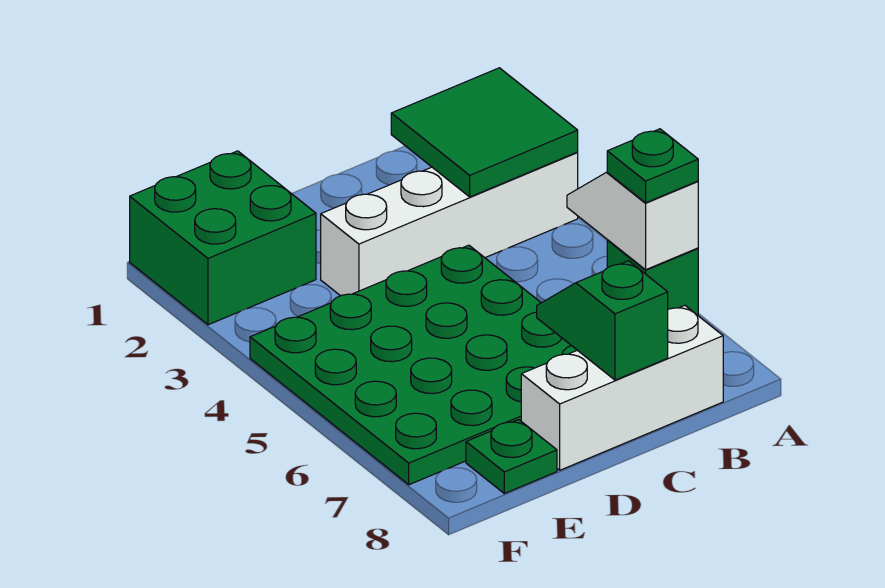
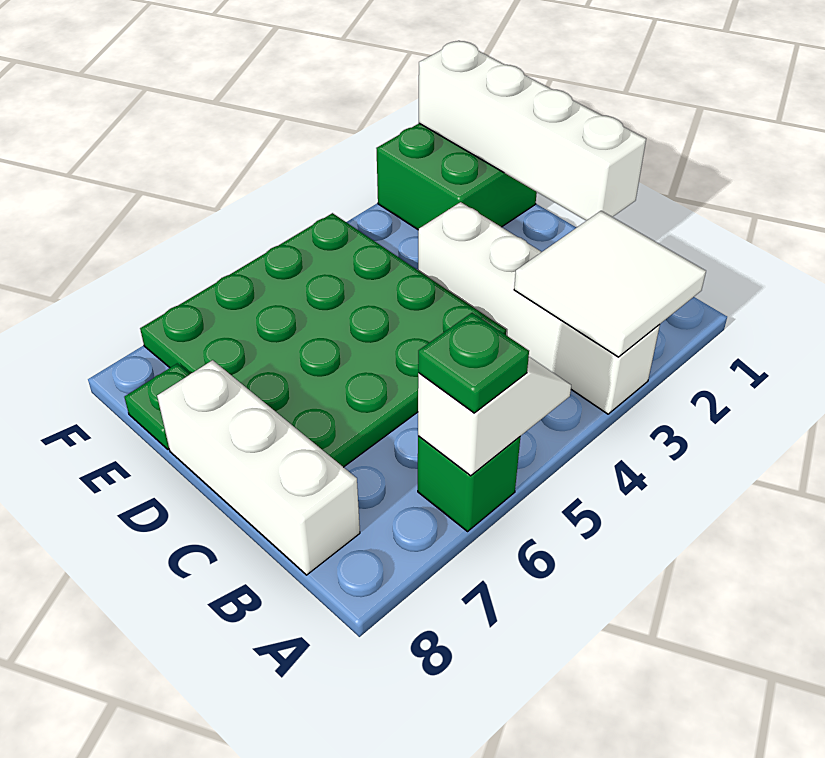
green 2x2 tile [391,68,578,197] -> white 2x2 tile [514,211,706,357]
none -> white 1x4 brick [419,41,646,221]
green 1x2 slope [537,261,668,380] -> none

